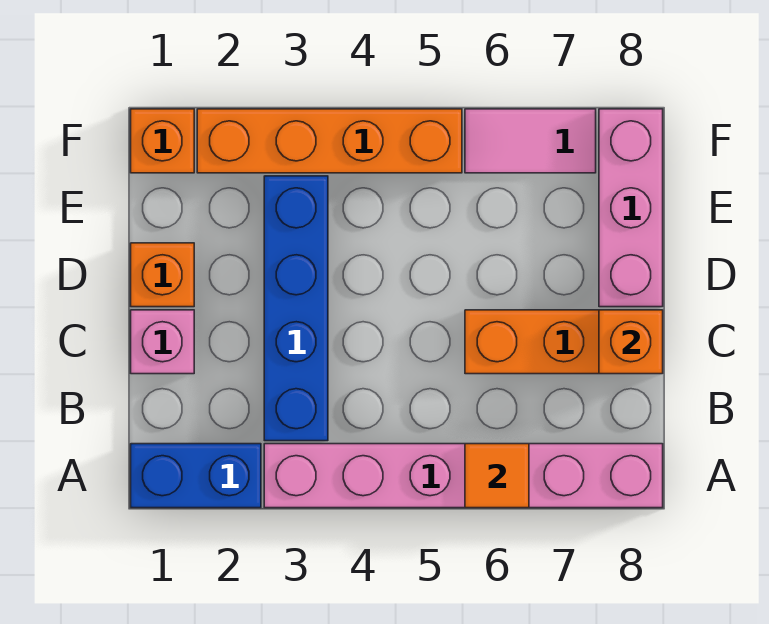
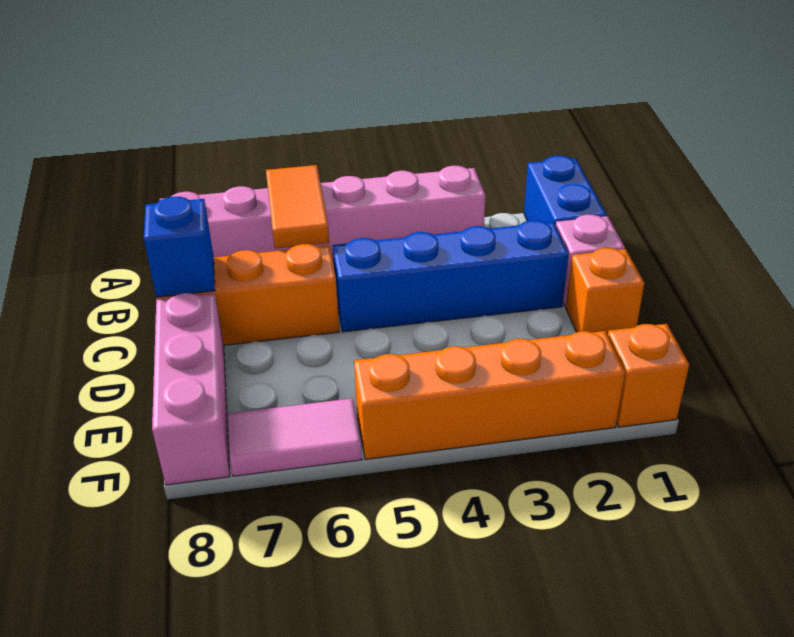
blue 1x2 brick [131,444,261,508] -> blue 1x2 brick turned to [524,156,607,226]
orange 1x1 tile [465,444,529,508] -> orange 1x2 tile [266,165,329,249]
blue 1x4 brick [264,176,328,441] -> blue 1x4 brick turned to [333,220,569,332]
orange 1x1 brick [599,310,663,374] -> blue 1x1 brick [144,197,215,297]

